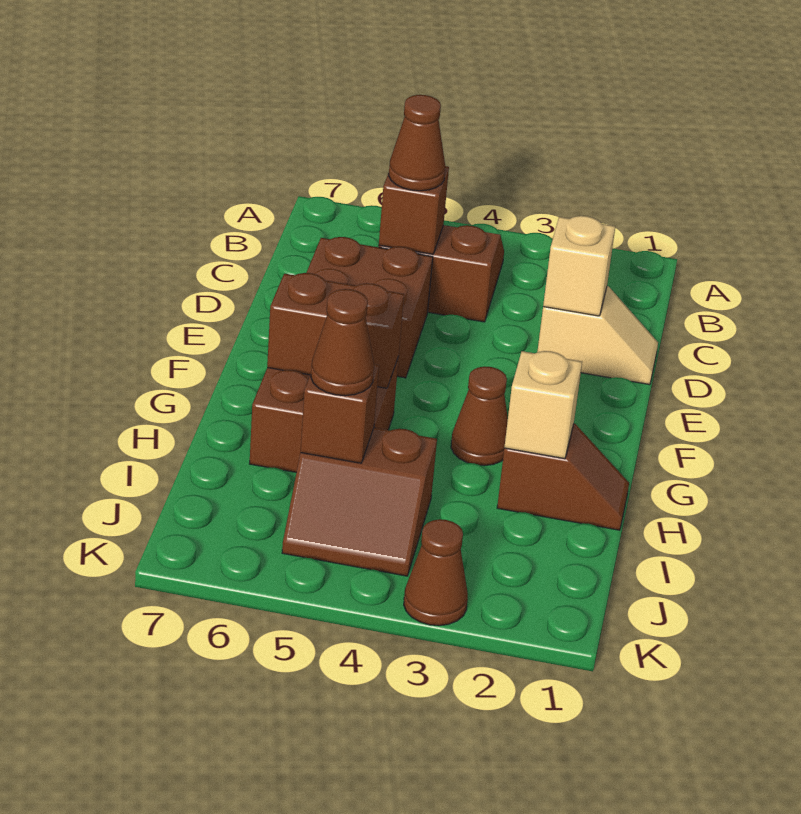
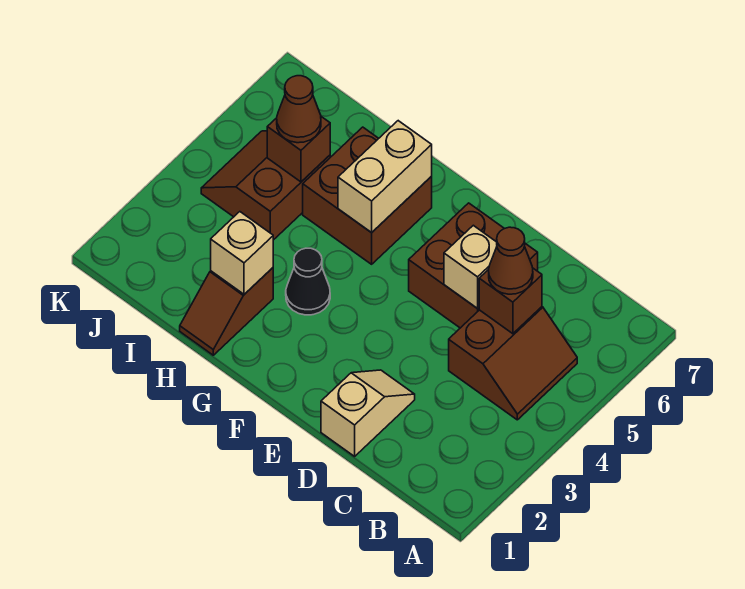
tan 1x2 slope [537,286,658,385] -> tan 1x2 slope turned to [321,370,415,456]
tan 1x1 brick [543,216,615,316] -> tan 1x1 brick moved to [444,225,497,309]
brown 1x1 cone [451,366,508,466] -> black 1x1 cone [286,248,330,315]
brown 1x2 brick [267,273,404,388] -> tan 1x2 brick [338,121,432,233]
brown 1x1 cone [404,519,468,626] -> none

